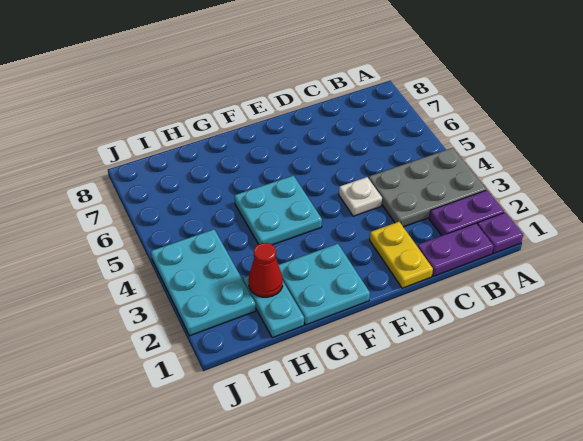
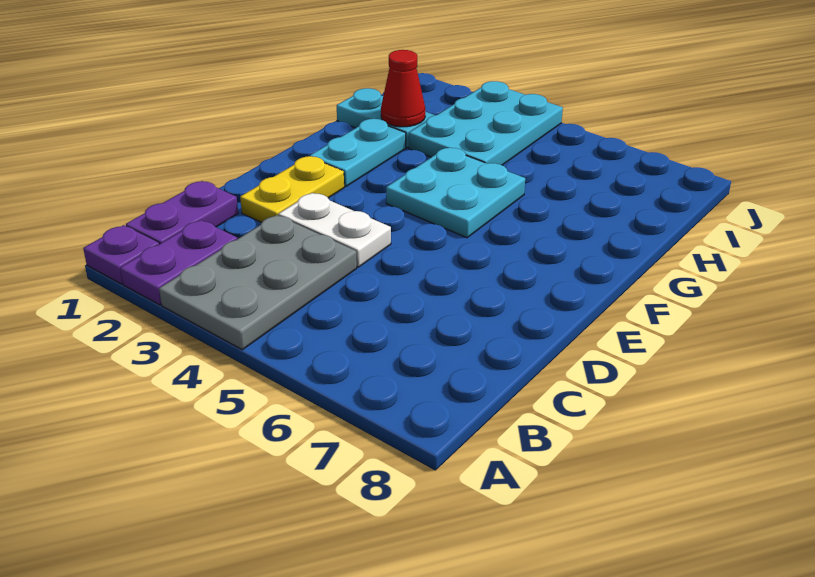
yellow 1x2 plate [370,222,433,288] -> yellow 1x2 plate turned to [240,156,344,223]
white 1x1 plate [339,177,382,216] -> white 1x2 plate [278,193,391,267]
cyan 2x2 plate [279,244,370,325] -> cyan 1x2 plate [310,119,406,187]
cyan 2x3 plate [151,229,256,336] -> cyan 2x3 plate turned to [409,81,563,165]

